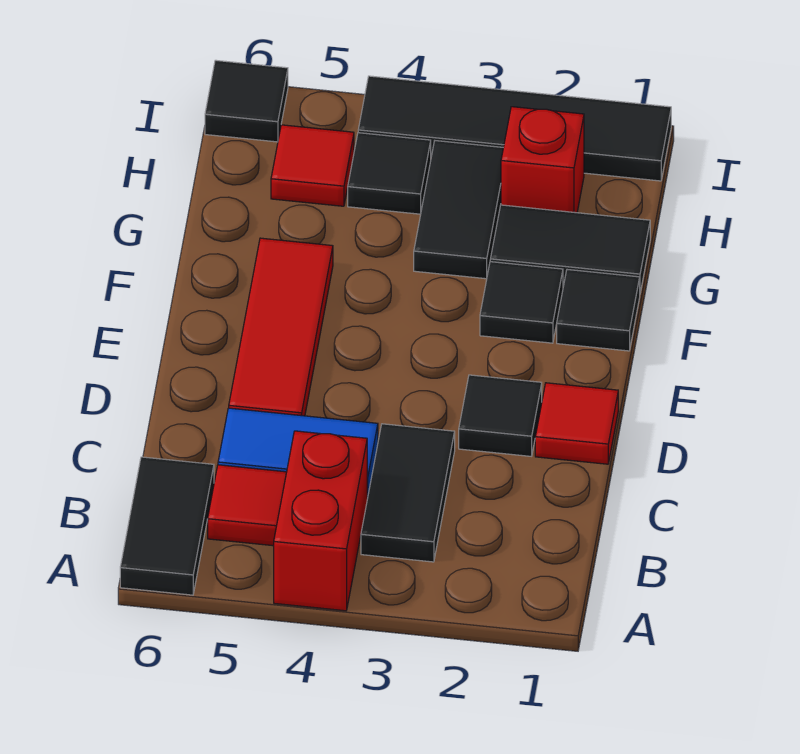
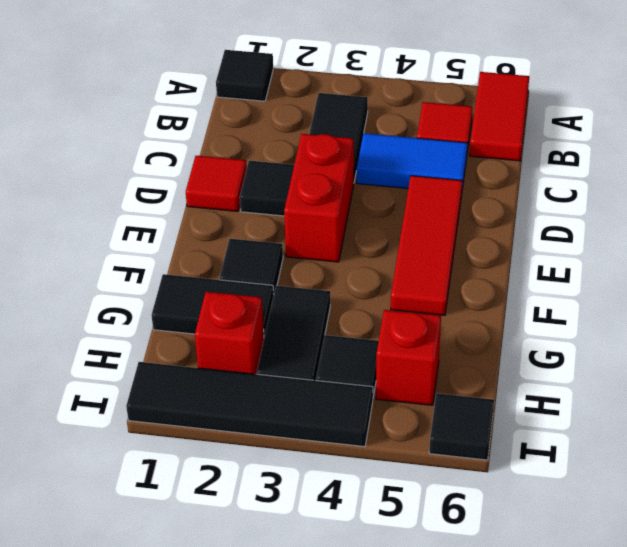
red 1x2 brick [274,431,368,611] -> red 1x2 brick moved to [284,134,354,262]
black 1x2 tile [120,457,214,595] -> red 1x2 tile [470,72,529,161]
black 1x1 tile [557,270,640,351] -> black 1x1 tile moved to [216,50,273,101]
red 1x1 tile [271,125,354,206] -> red 1x1 brick [376,310,441,405]

